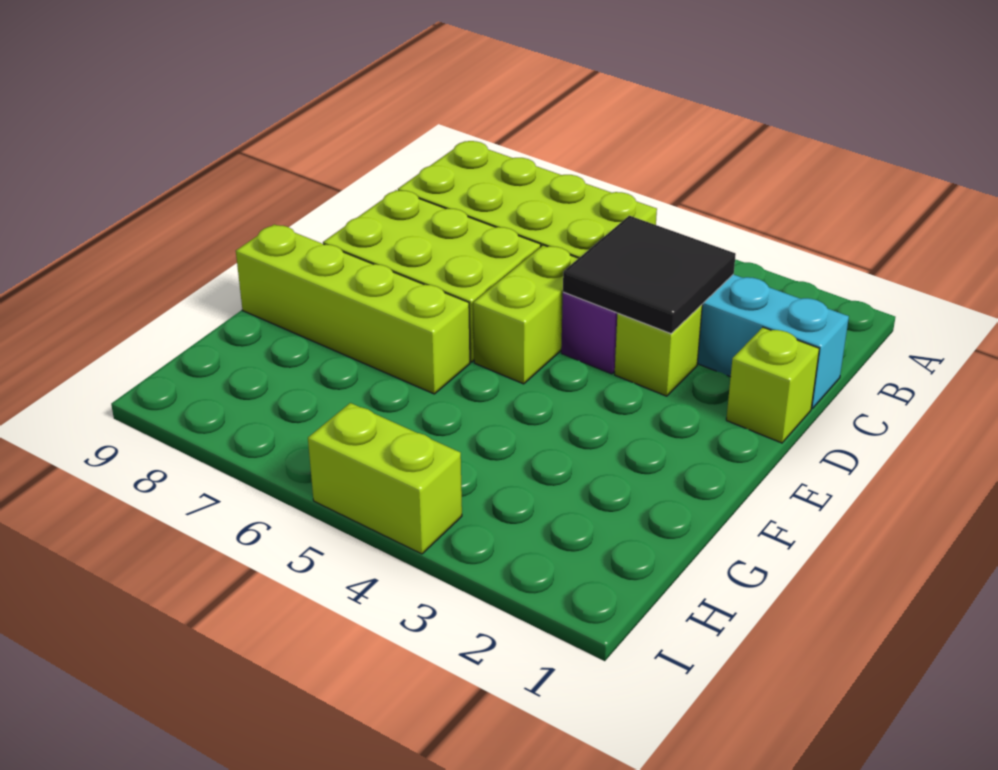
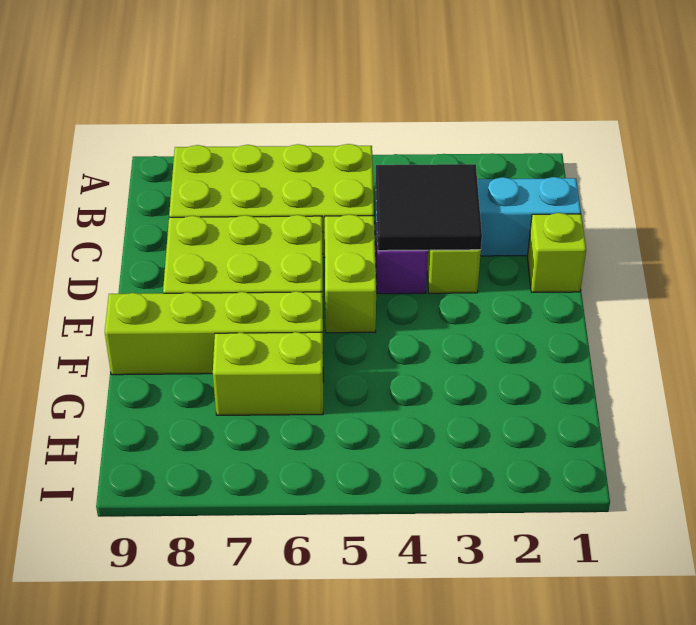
lime 1x2 brick [308,403,462,554] -> lime 1x2 brick moved to [213,332,323,415]

